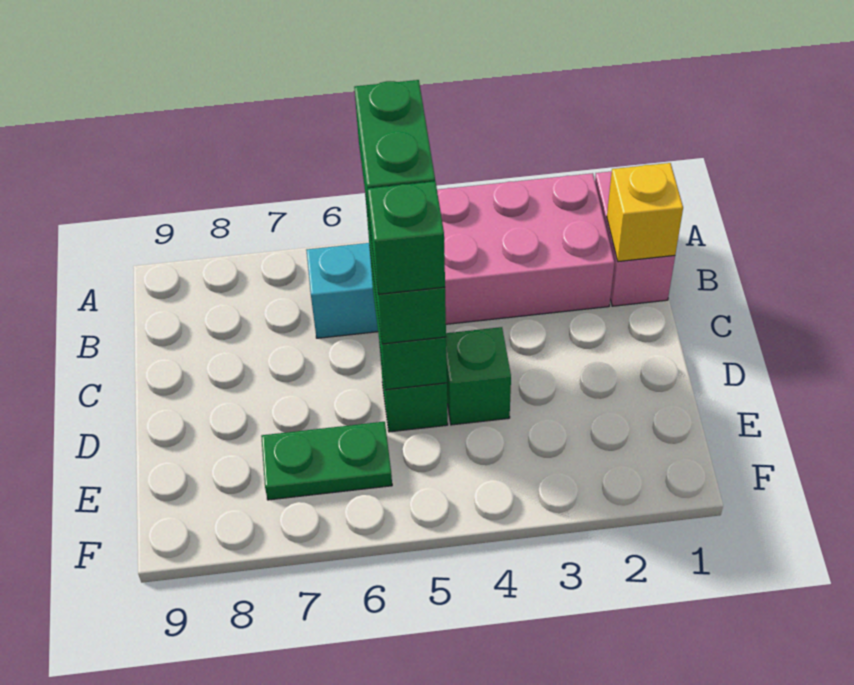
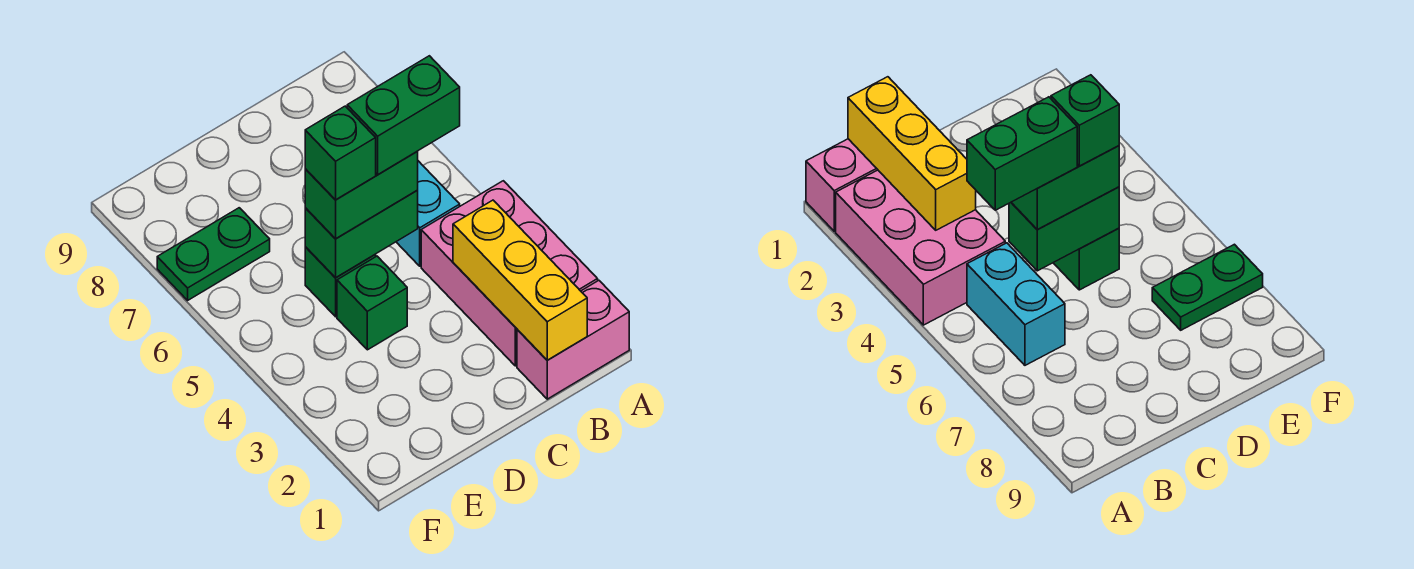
yellow 1x1 brick [607,163,683,262] -> yellow 1x3 brick [453,200,587,360]
green 1x2 plate [261,422,392,500] -> green 1x2 plate turned to [157,208,270,300]

